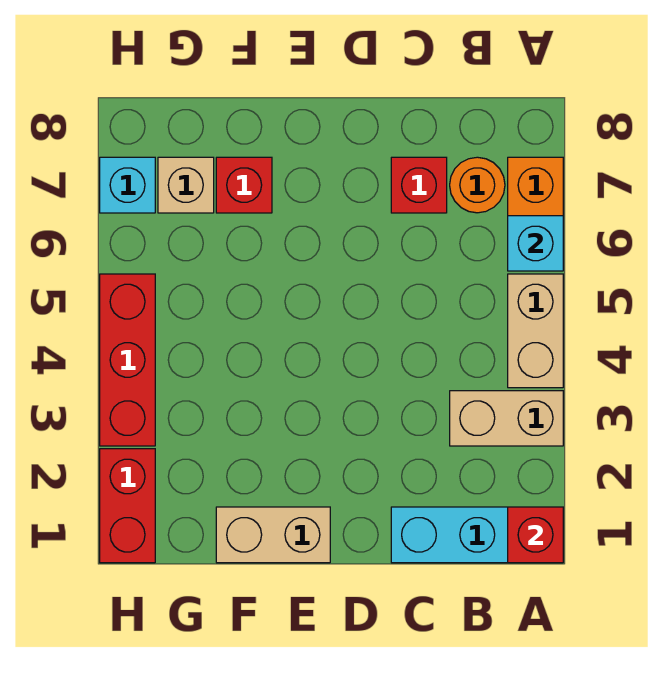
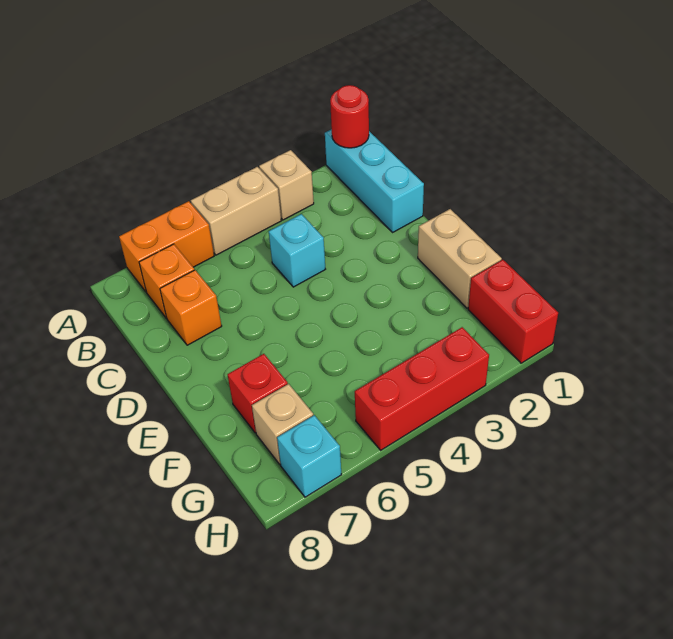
red 1x1 brick [508,507,563,563] -> red 1x1 round brick [330,85,369,148]
tan 1x2 brick [450,391,563,446] -> tan 1x1 brick [259,150,314,220]
cyan 1x1 brick [508,216,563,271] -> cyan 1x1 brick moved to [269,214,325,287]
orange 1x1 round brick [450,157,505,213] -> orange 1x1 brick [139,244,194,318]
red 1x1 brick [391,157,447,213] -> orange 1x1 brick [160,270,222,345]
red 1x2 brick [100,449,155,563] -> red 1x2 brick turned to [468,260,558,363]

